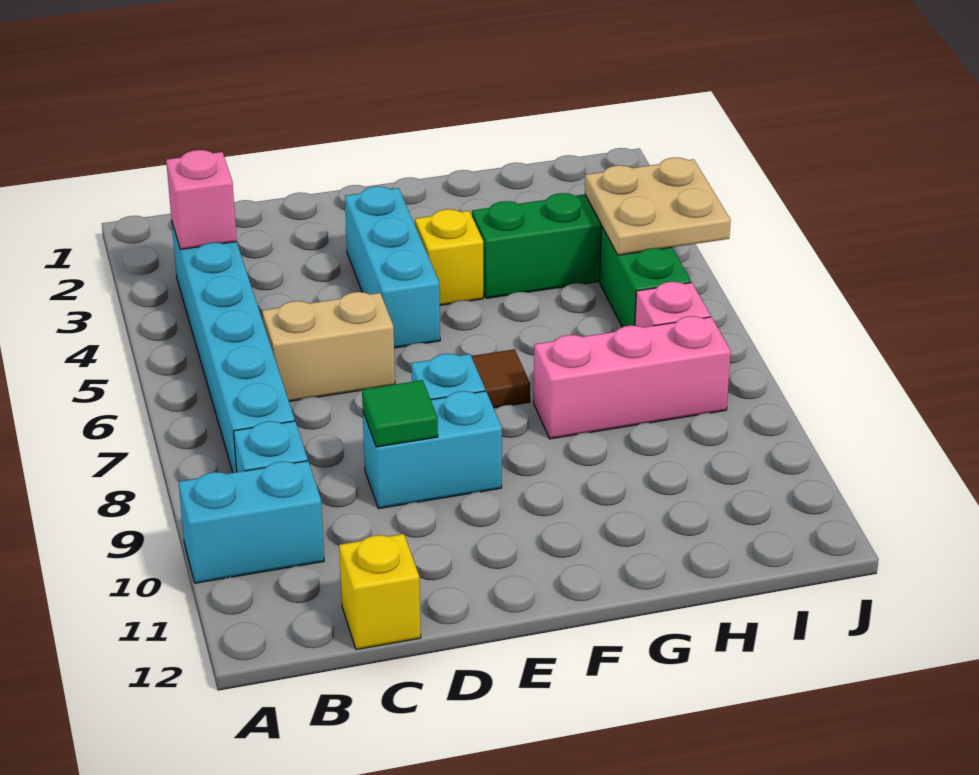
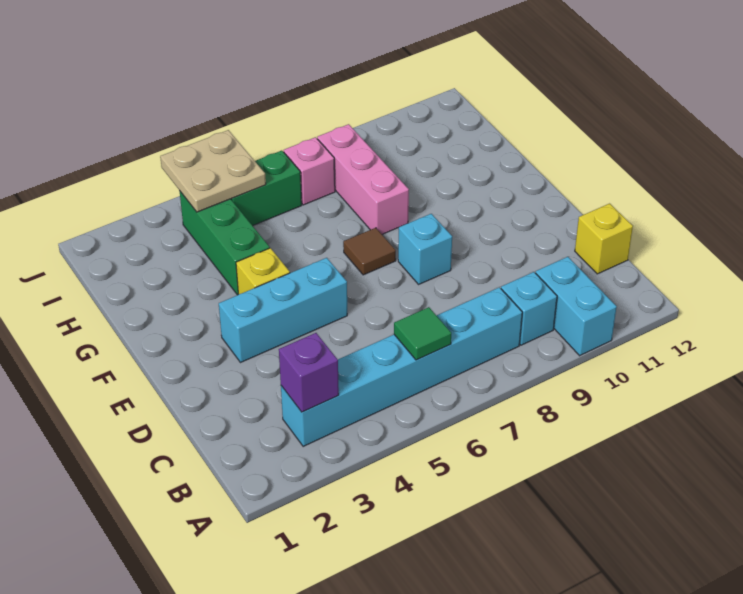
pink 1x1 brick [166,150,237,250] -> purple 1x1 brick [279,333,339,412]
tan 1x2 brick [262,292,395,402] -> none
cyan 1x2 brick [363,391,502,509] -> none
green 1x1 tile [362,380,438,447] -> green 1x1 tile moved to [394,307,451,360]

